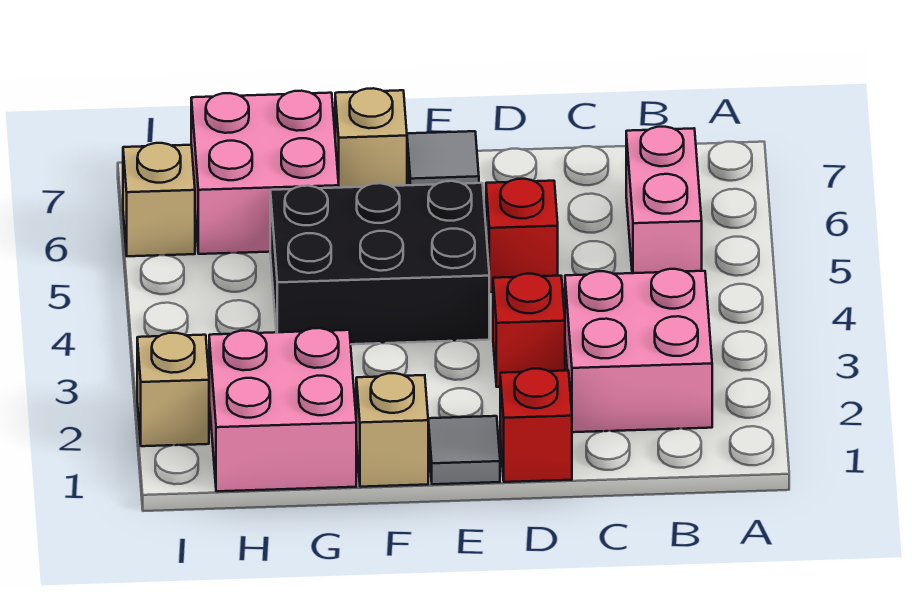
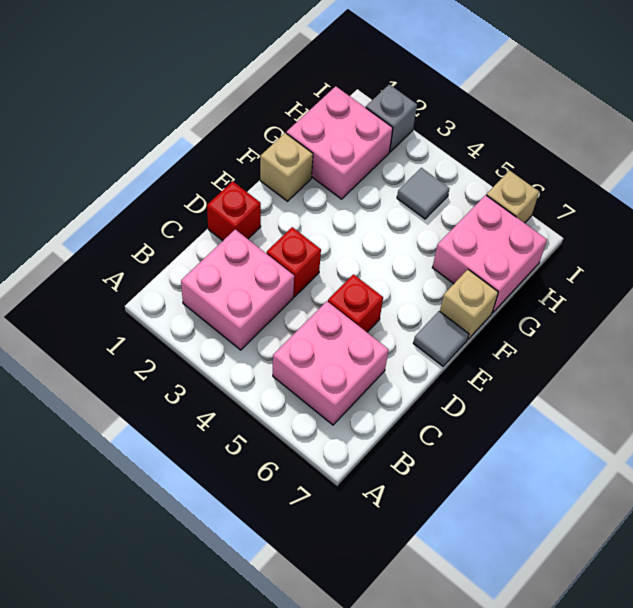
pink 1x2 brick [626,127,702,273] -> pink 2x2 brick [273,301,389,425]
grey 1x1 tile [428,416,500,484] -> grey 1x1 tile moved to [397,168,449,219]
black 2x3 brick [270,181,489,344] -> none
tan 1x1 brick [137,333,209,446] -> grey 1x1 brick [366,84,417,152]

